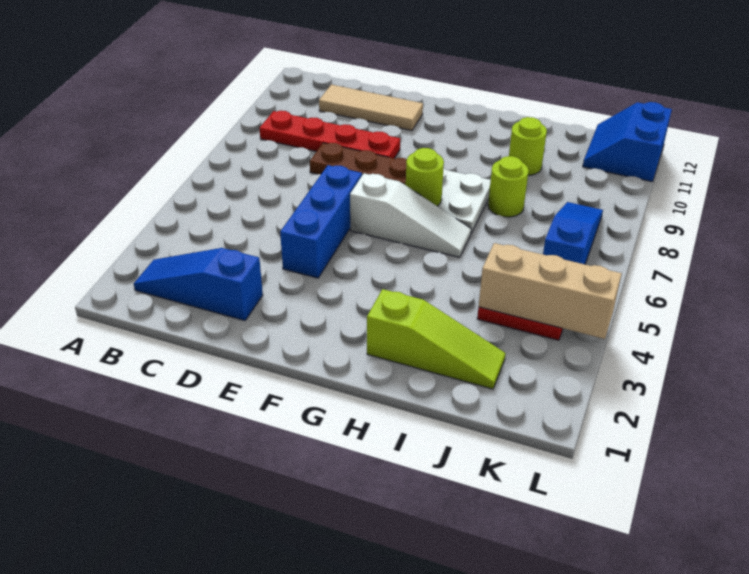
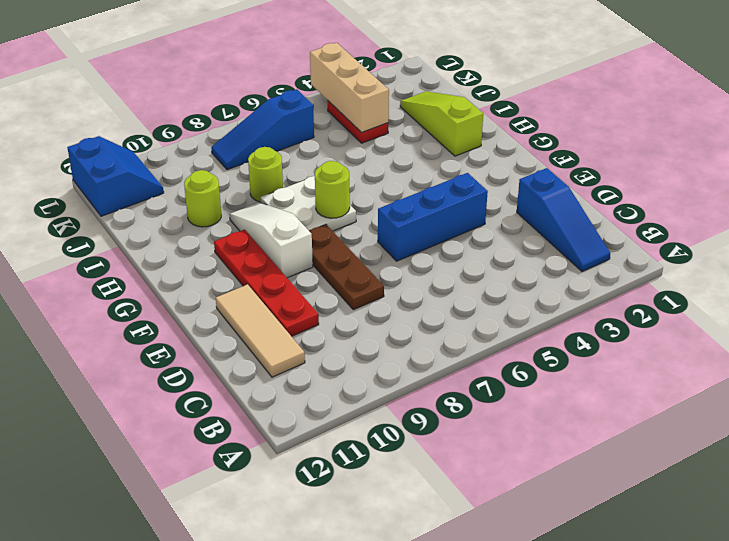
red 1x4 plate [259,111,400,159] -> red 1x4 plate moved to [214,229,319,336]
white 1x3 slope [350,173,471,257] -> white 1x3 slope moved to [230,202,313,278]
blue 2x2 slope [583,102,672,182] -> blue 2x2 slope turned to [67,136,164,216]

